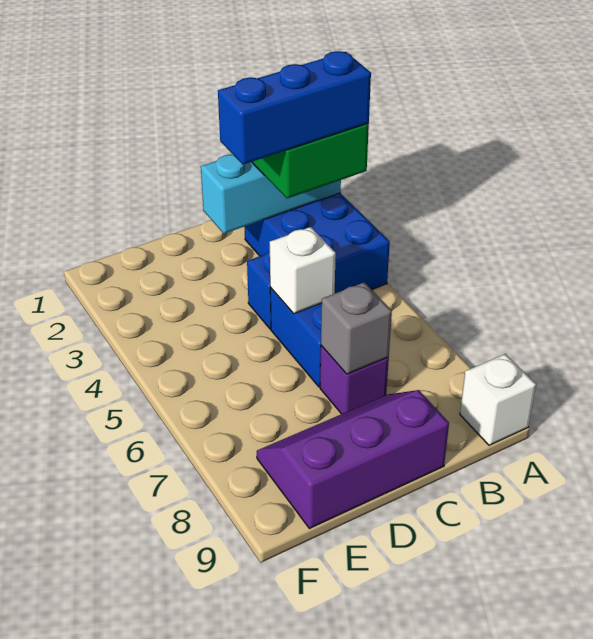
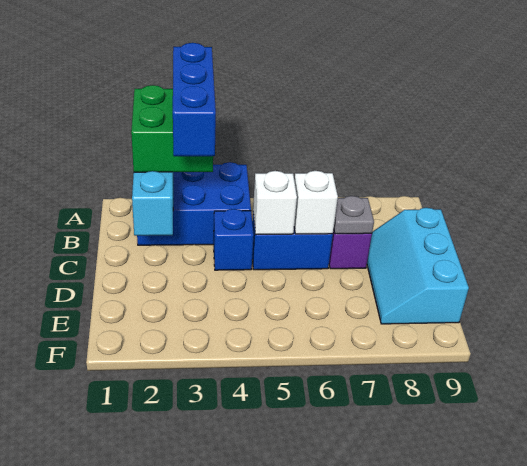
white 1x1 brick [460,354,536,445] -> white 1x1 brick moved to [294,171,338,234]
grey 1x1 brick [321,282,392,374] -> grey 1x1 plate [334,196,374,234]
purple 2x3 slope [257,390,449,528] -> cyan 2x3 slope [367,208,469,324]

